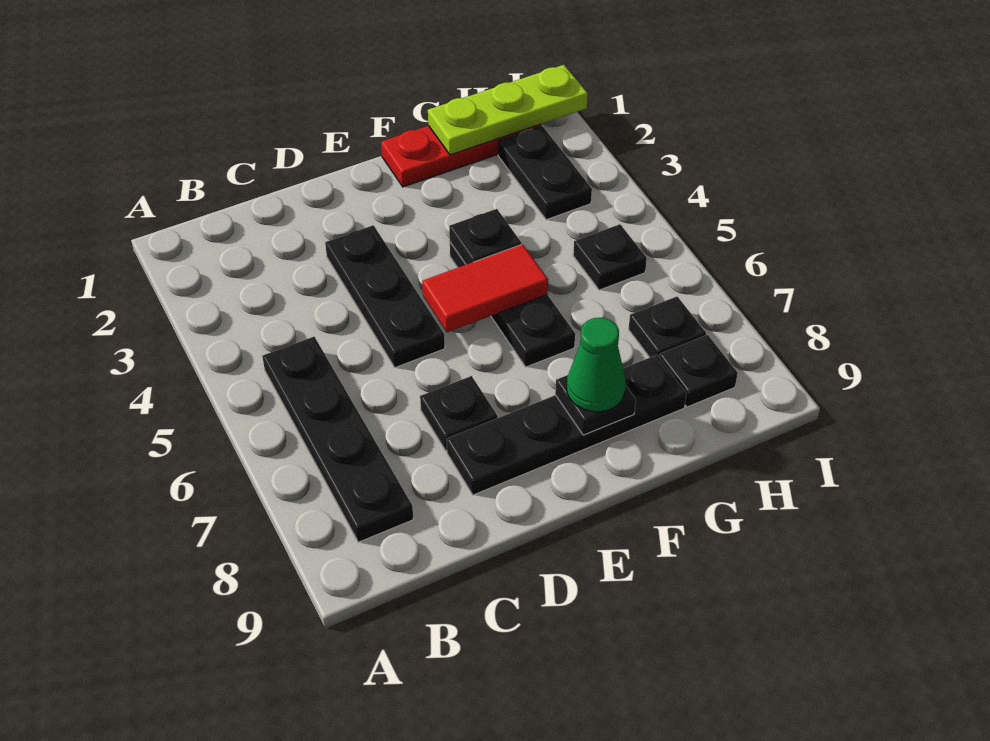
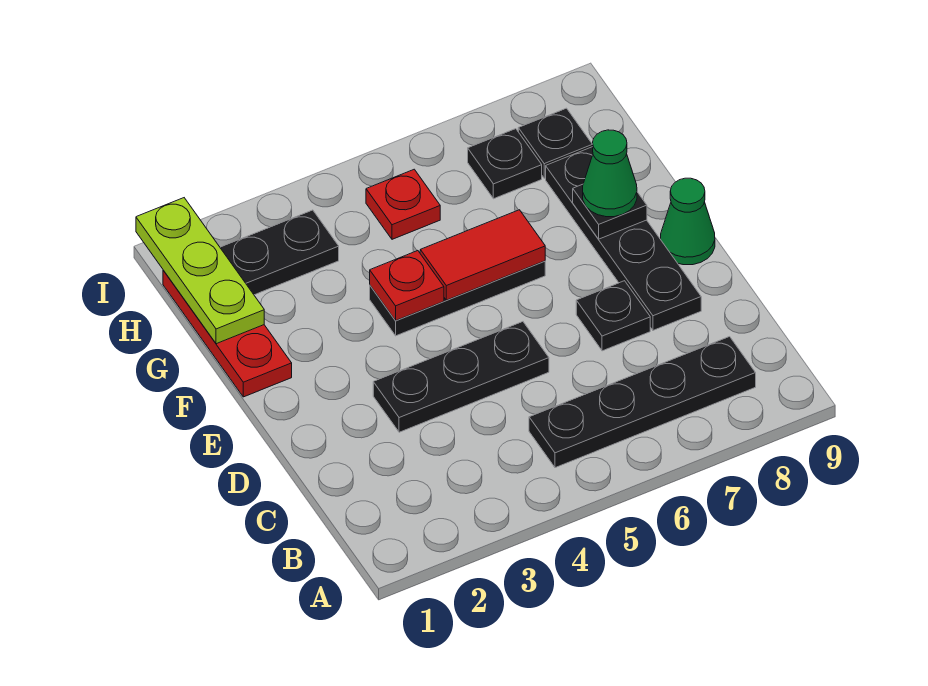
red 1x2 tile [422,244,548,332] -> red 1x2 tile turned to [420,210,545,300]
none -> green 1x1 cone [661,178,715,265]
black 1x1 plate [449,209,521,265] -> red 1x1 plate [370,251,444,321]
black 1x1 plate [573,224,647,290] -> red 1x1 plate [366,169,440,239]

